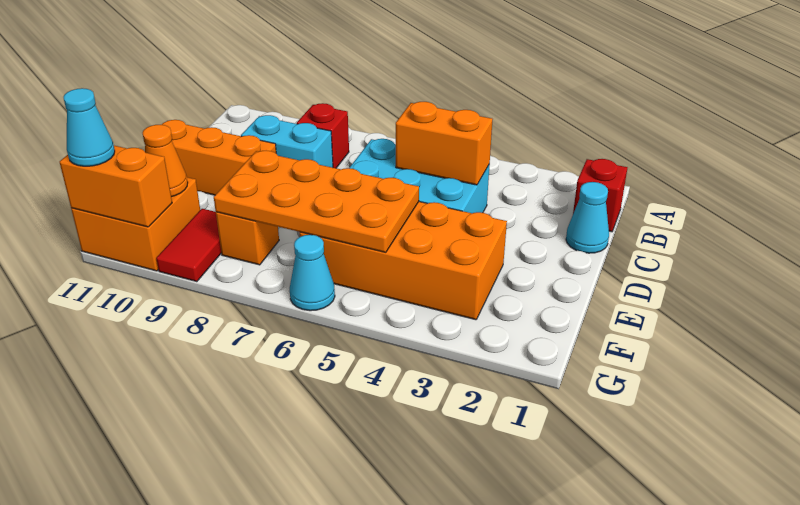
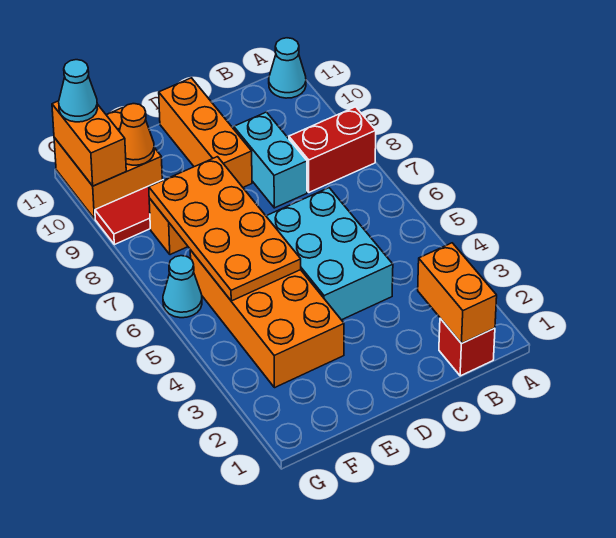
red 1x1 brick [297,103,349,168] -> red 1x2 brick [289,107,376,192]
cyan 1x1 cone [566,182,609,253] -> cyan 1x1 cone moved to [269,38,306,98]
orange 1x2 brick [396,102,493,185] -> orange 1x2 brick moved to [418,243,497,344]

